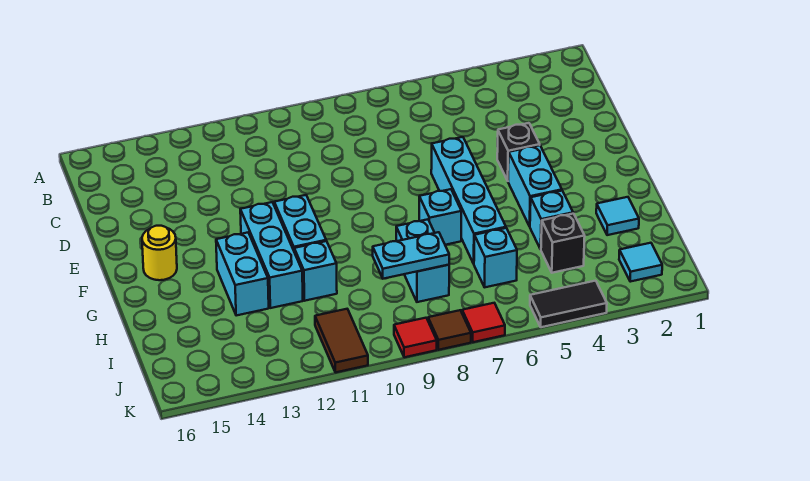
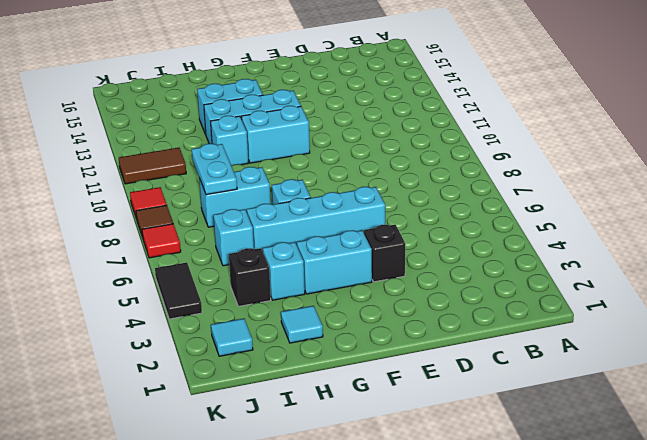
yellow 1x1 round brick [142,226,177,280] -> none

